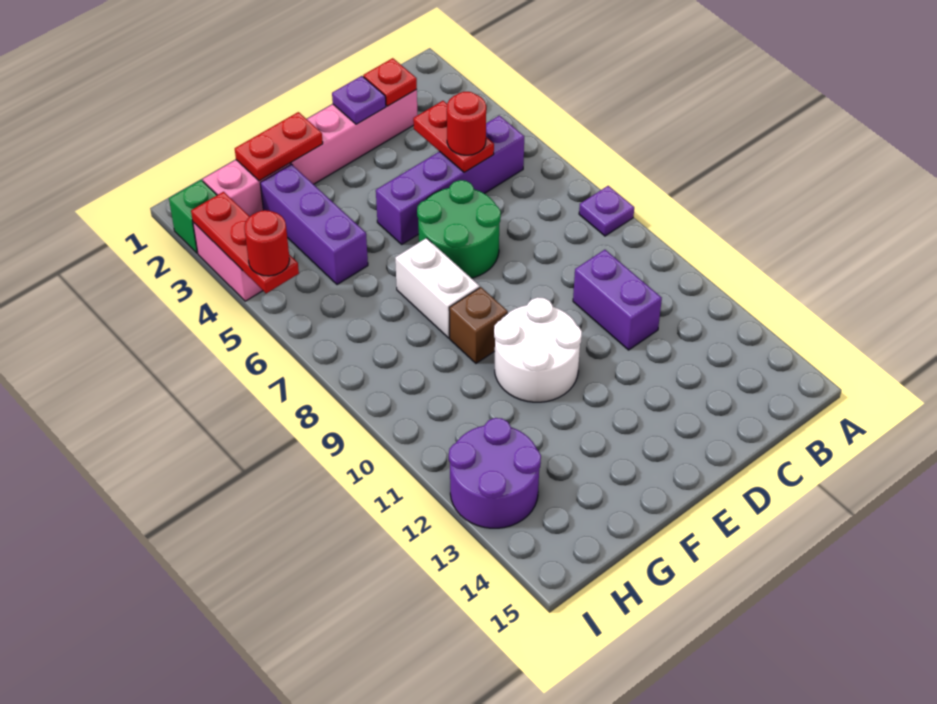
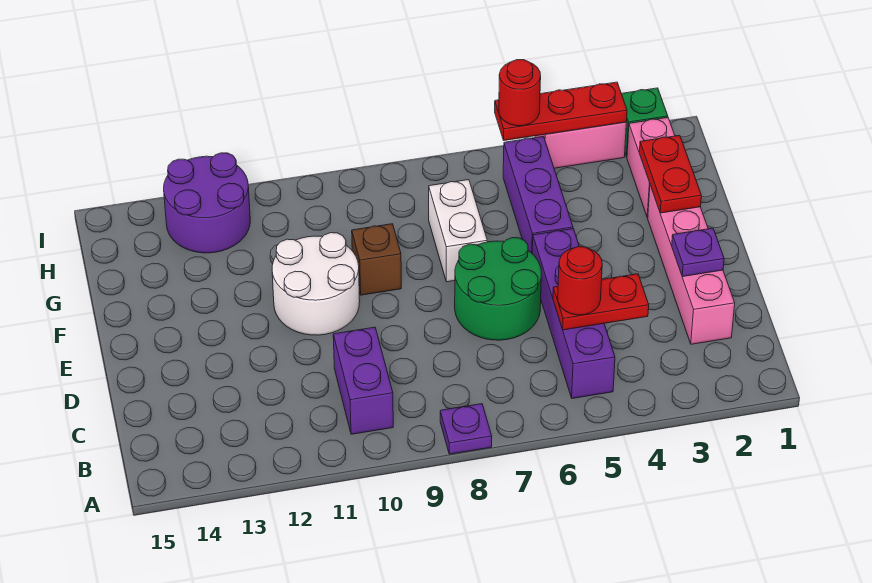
red 1x1 plate [363,58,417,106] -> none
purple 1x2 brick [573,250,662,350] -> purple 1x2 brick turned to [333,327,393,434]
white 1x2 brick [395,238,480,338] -> white 1x2 brick turned to [429,180,487,282]
purple 1x3 brick [260,164,368,285] -> purple 1x3 brick turned to [503,136,573,253]

